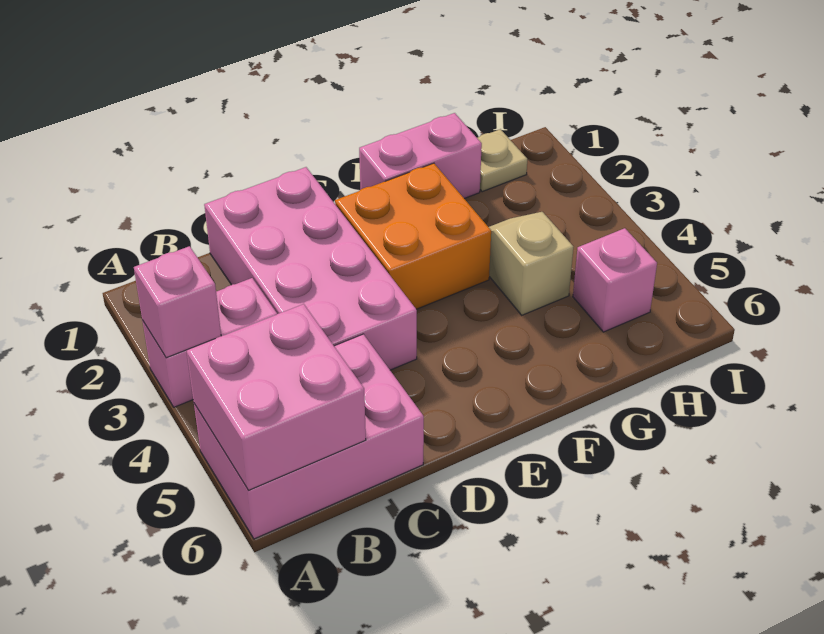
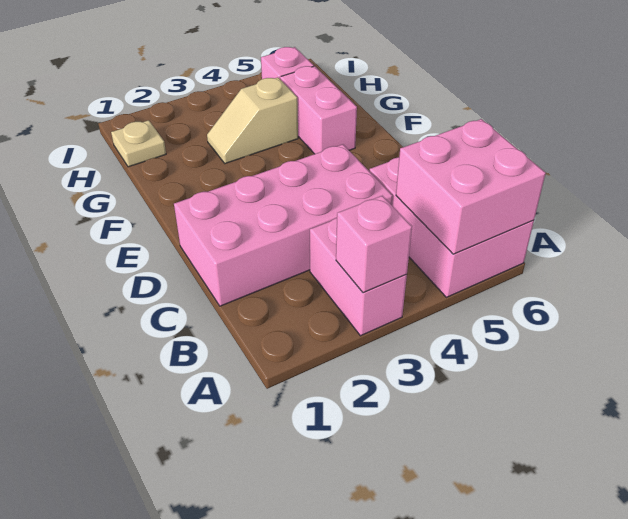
orange 2x2 brick [335,163,491,309] -> none
pink 1x2 brick [359,113,482,199] -> pink 1x2 brick moved to [280,66,357,154]

